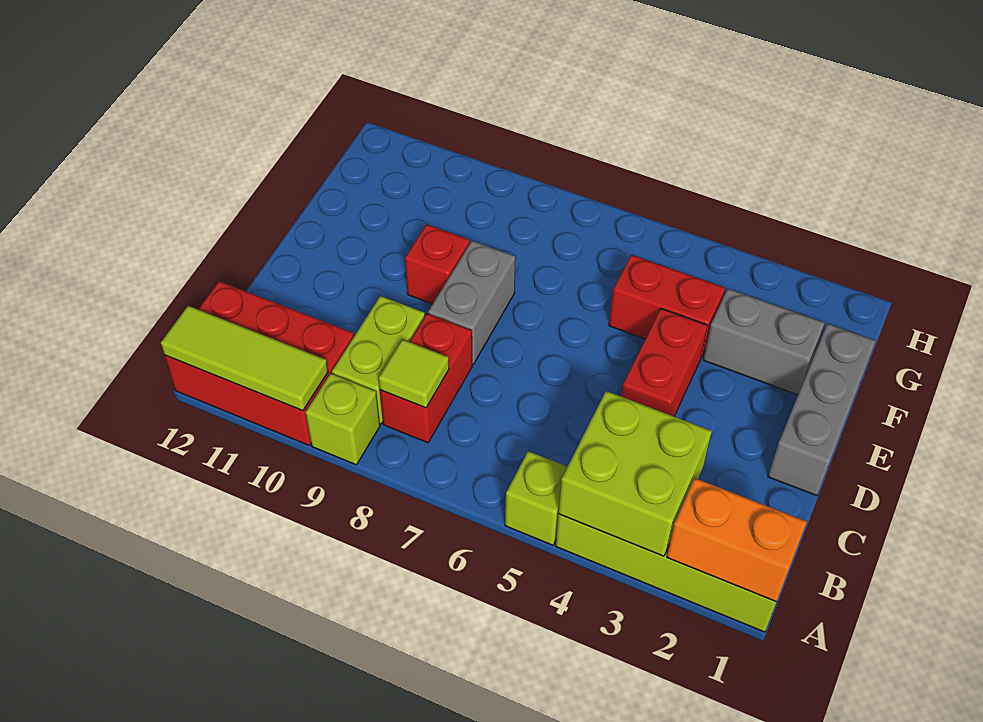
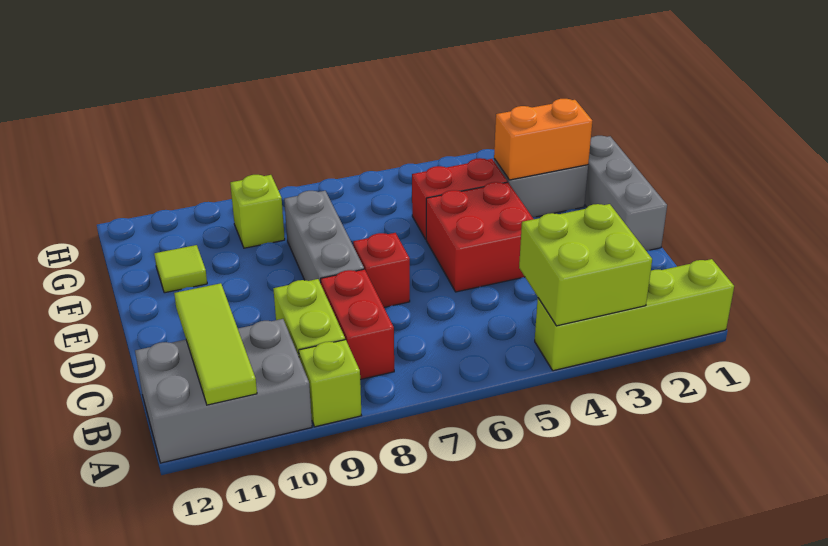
orange 1x2 brick [667,478,807,602] -> orange 1x2 brick moved to [494,99,592,180]
lime 1x1 brick [505,451,567,545] -> lime 1x1 brick moved to [230,175,285,248]
red 2x3 brick [165,281,354,445] -> grey 2x3 brick [135,319,312,463]
lime 1x3 tile [161,306,328,411] -> lime 1x3 tile turned to [174,283,257,405]
lime 1x1 tile [379,339,449,408] -> lime 1x1 tile moved to [154,245,207,293]
red 1x2 brick [621,309,708,416] -> red 2x2 brick [426,182,533,292]
grey 1x2 brick [428,241,516,364] -> grey 1x3 brick [284,191,364,284]
red 1x1 brick [405,224,470,304] -> red 1x1 brick moved to [353,233,410,307]

